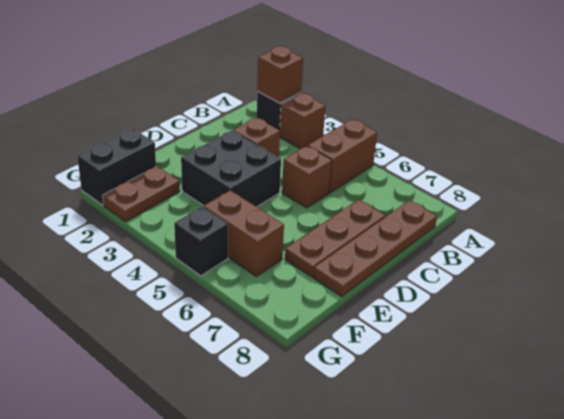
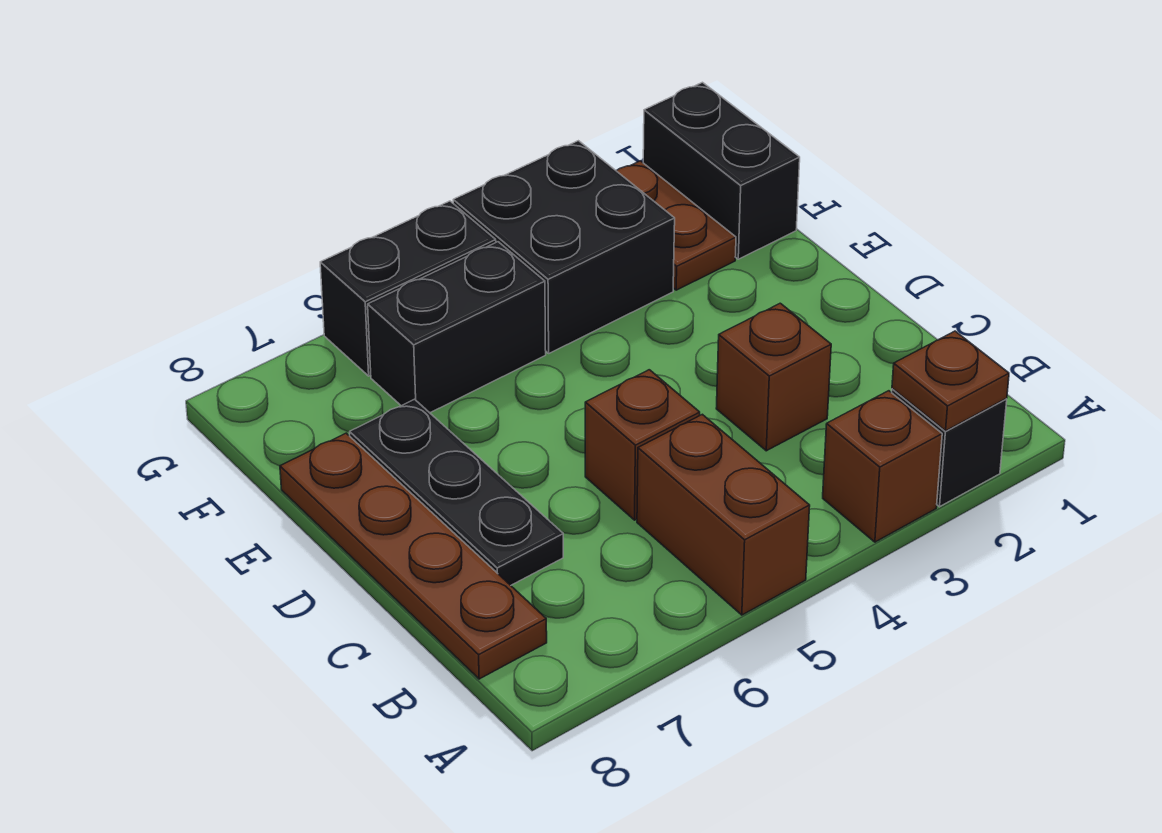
brown 1x1 brick [257,46,303,103] -> brown 1x1 plate [892,331,1009,431]
brown 1x3 plate [285,200,385,277] -> black 1x3 plate [350,399,563,585]
black 2x2 brick [181,131,281,207] -> black 2x2 brick moved to [453,141,675,353]
brown 1x2 brick [204,190,284,276] -> black 1x2 brick [368,242,546,413]
black 1x1 brick [174,207,228,276] -> black 1x2 brick [320,201,496,376]

